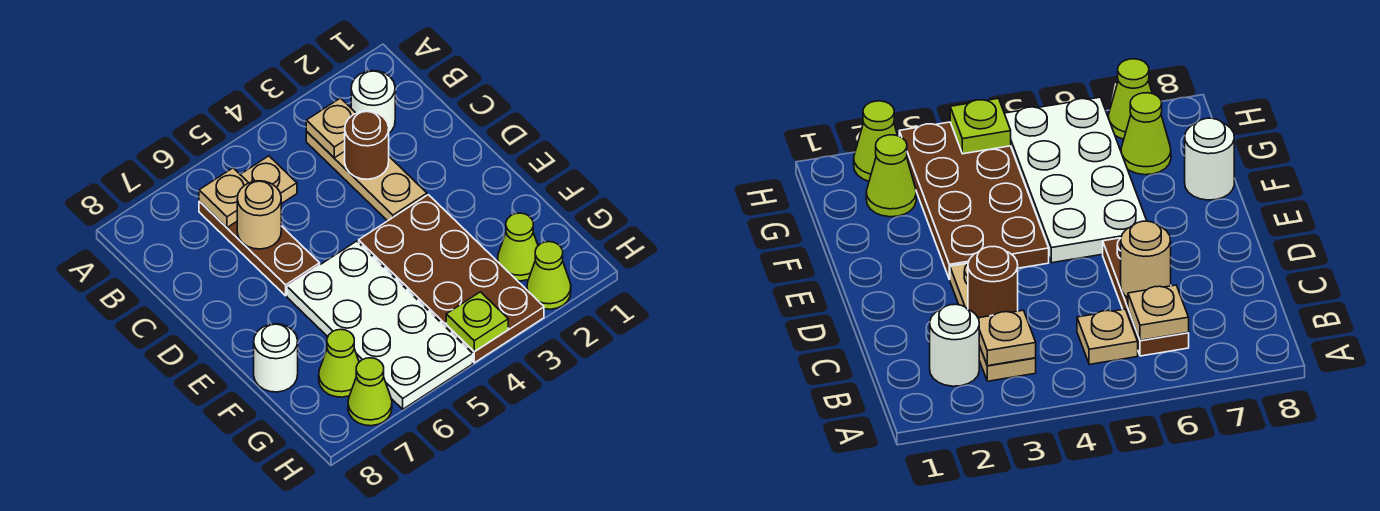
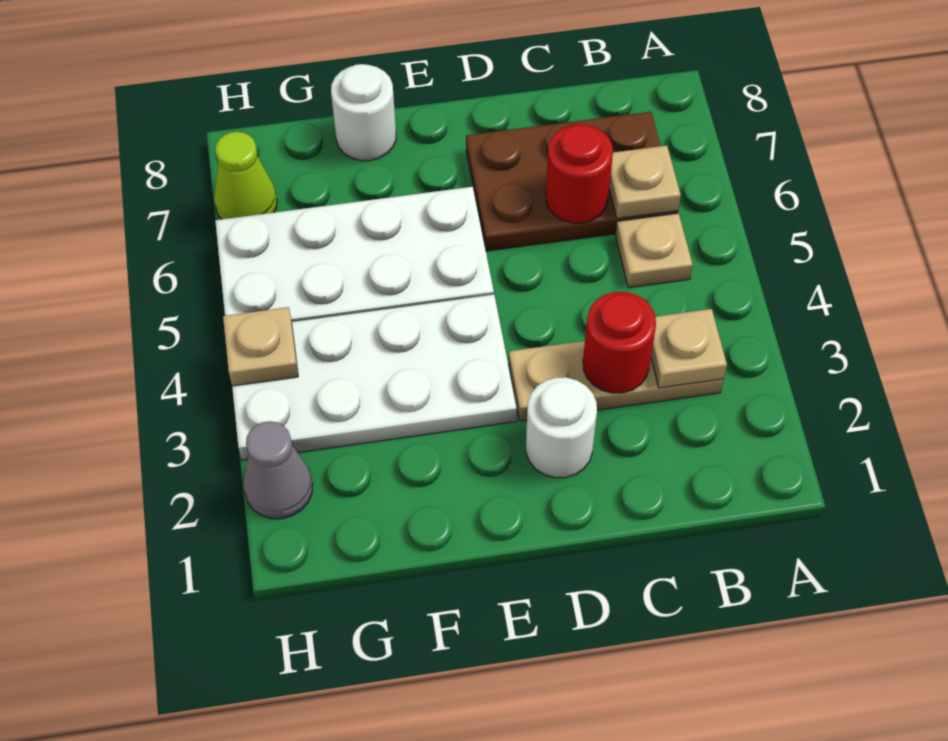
white 1x1 round brick [351,71,395,133] -> white 1x1 round brick moved to [526,377,597,478]
brown 1x3 plate [199,201,320,296] -> brown 2x3 plate [466,112,678,251]
brown 1x1 round brick [345,111,389,179] -> red 1x1 round brick [583,292,656,393]
tan 1x1 round brick [237,181,281,249] -> red 1x1 round brick [546,124,613,223]
brown 2x4 plate [359,195,544,363] -> white 2x4 plate [232,295,517,460]
lime 1x1 cone [498,213,538,281] -> none
lime 1x1 cone [319,329,359,397] -> none
lime 1x1 cone [527,242,571,309] -> grey 1x1 cone [243,421,313,519]
lime 1x1 plate [446,292,508,352] -> tan 1x1 plate [223,307,298,386]

